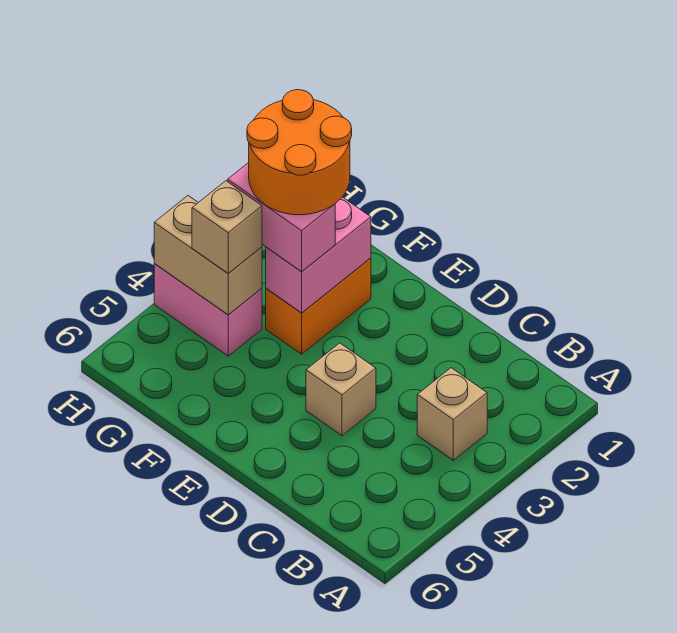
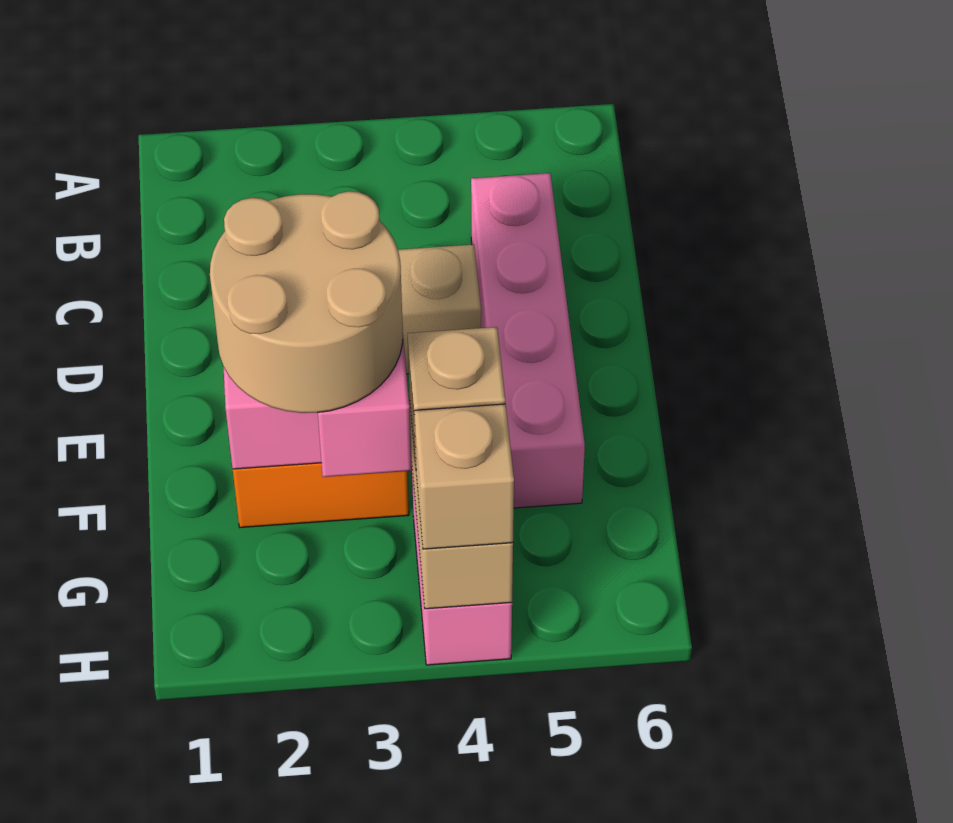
tan 1x1 brick [417,368,487,460] -> tan 1x1 brick moved to [414,404,514,549]
none -> pink 1x4 brick [471,173,585,508]
orange 2x2 round brick [247,90,352,215] -> tan 2x2 round brick [210,191,403,413]

